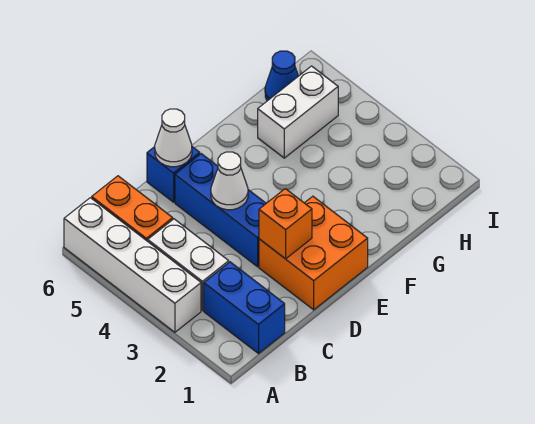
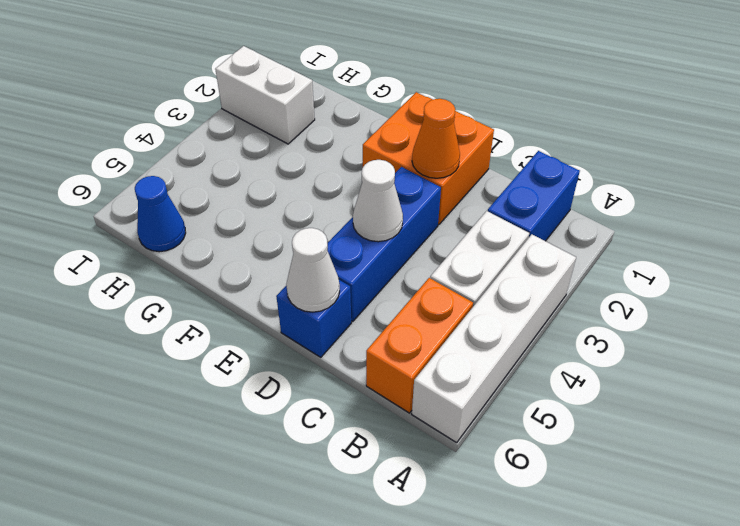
orange 1x1 brick [259,189,312,259] -> orange 1x1 cone [412,99,460,178]
white 1x2 brick [258,66,338,158] -> white 1x2 brick moved to [215,46,315,144]

